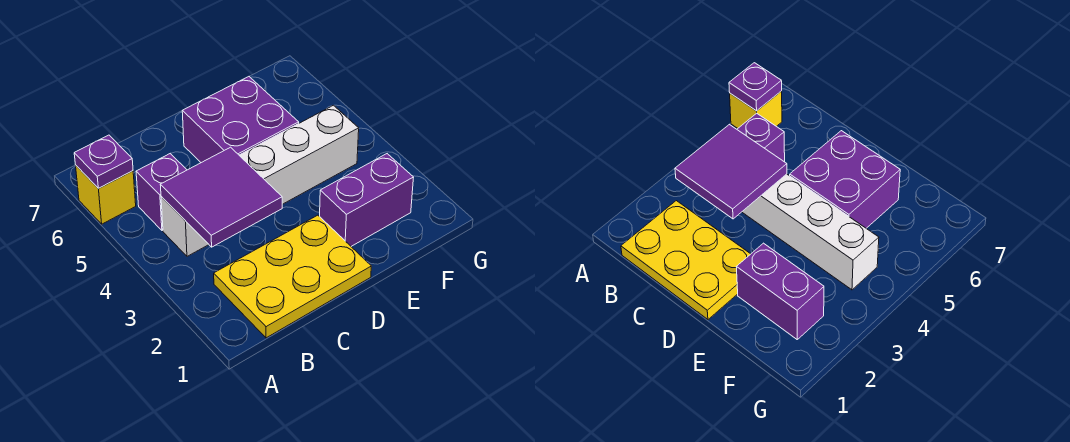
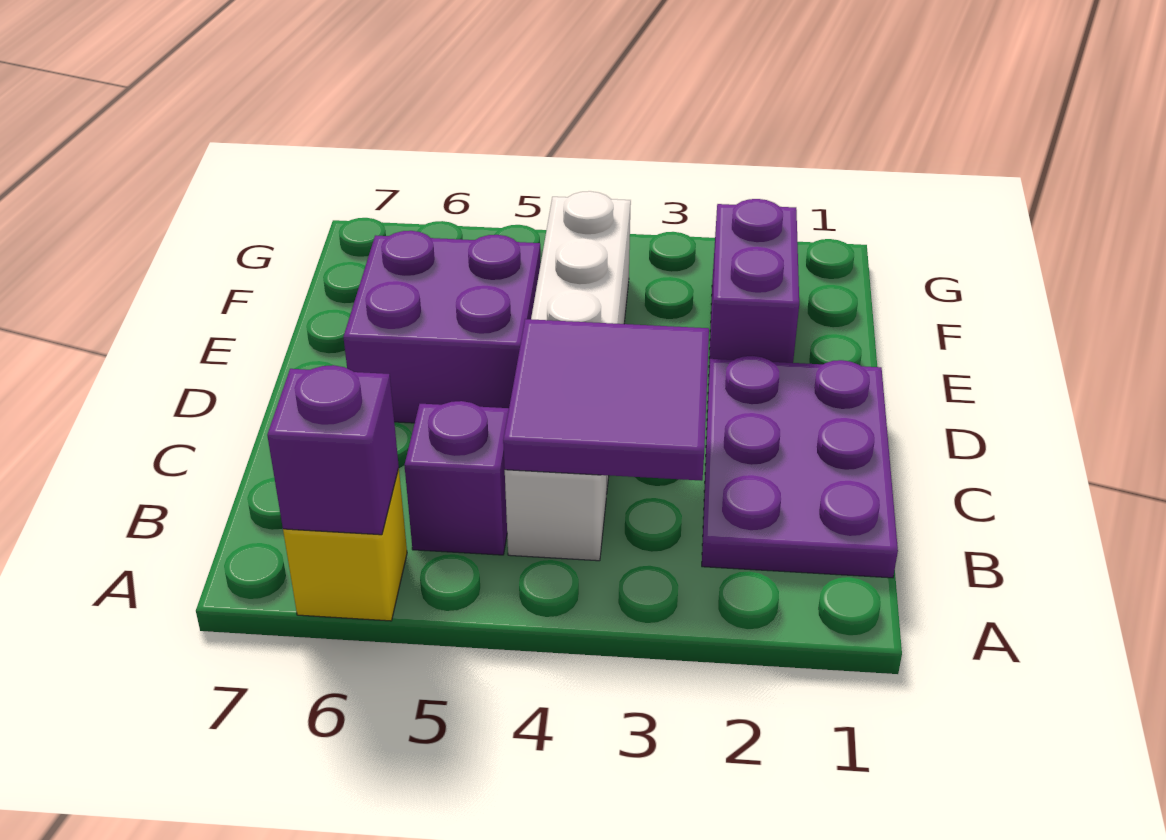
purple 1x1 plate [74,135,133,188] -> purple 1x1 brick [267,365,399,535]
yellow 2x3 plate [214,215,371,338] -> purple 2x3 plate [702,356,898,578]

